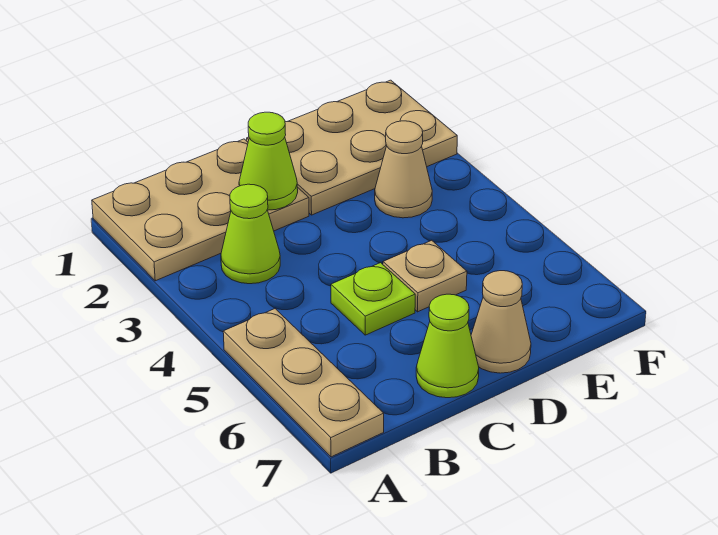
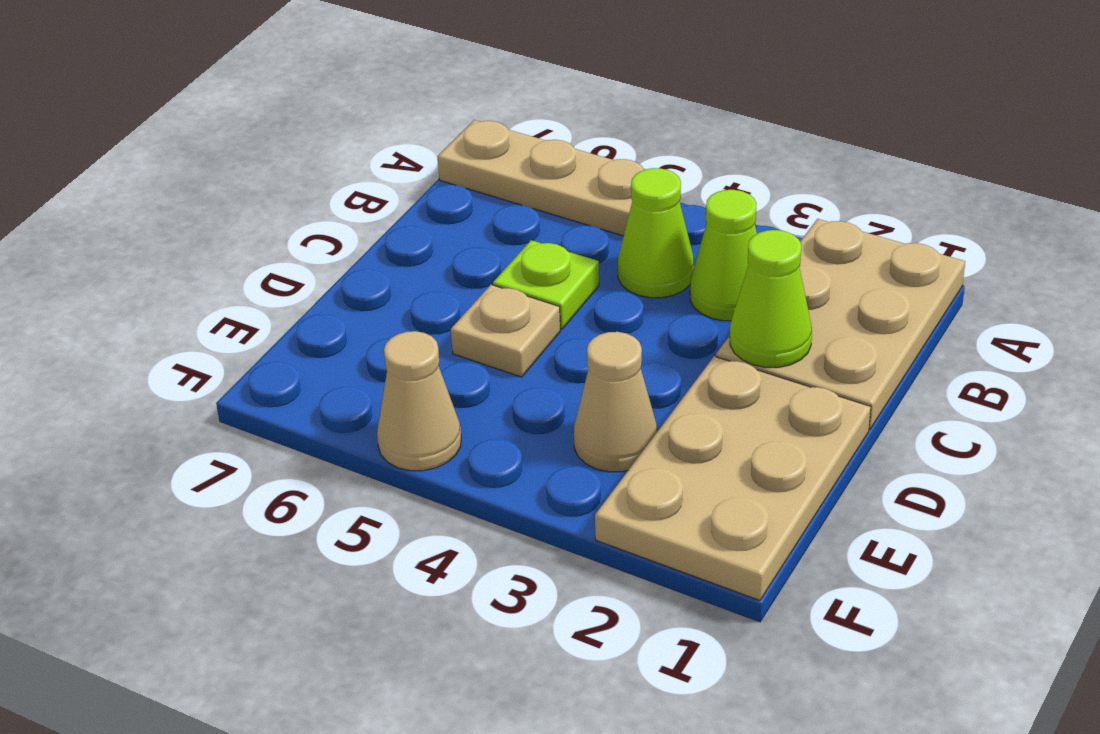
lime 1x1 cone [416,294,479,398] -> lime 1x1 cone moved to [618,168,694,298]
tan 1x1 cone [471,271,531,373] -> tan 1x1 cone moved to [377,331,461,471]

